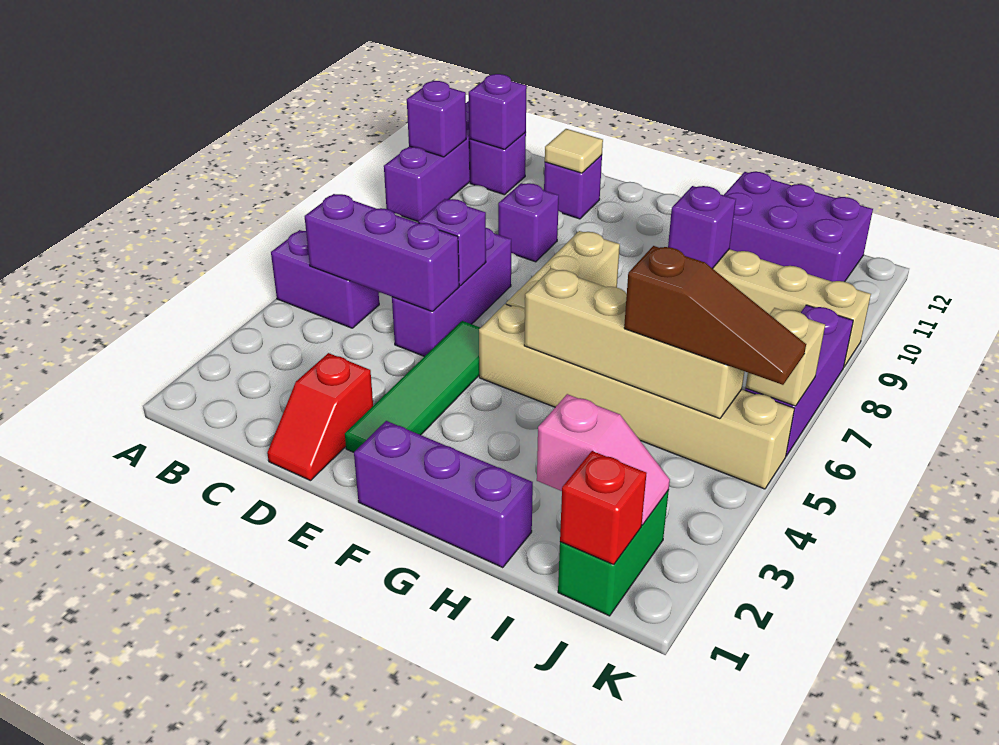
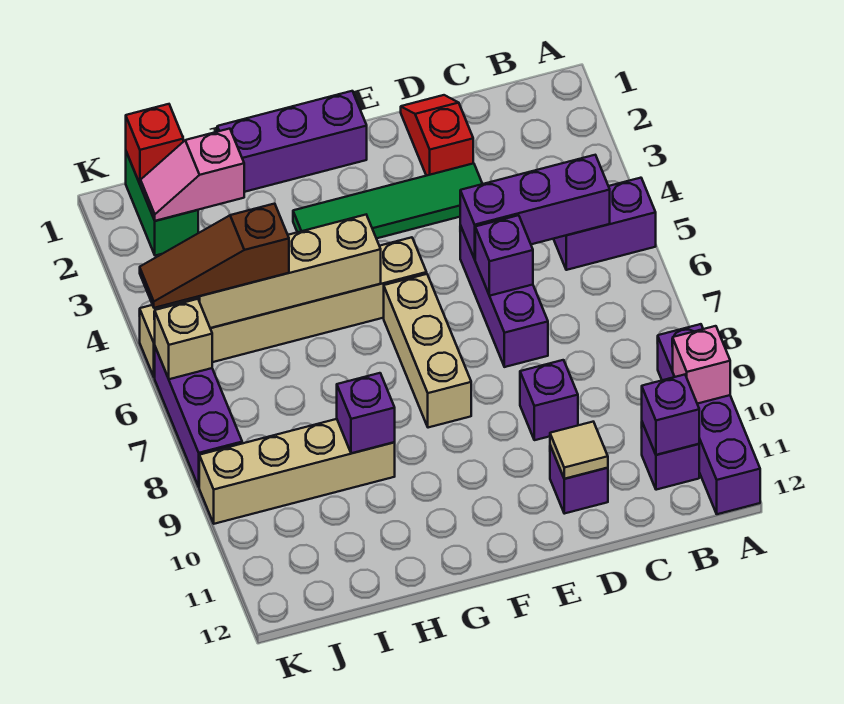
purple 1x1 brick [407,81,466,157] -> pink 1x1 brick [673,326,730,404]
green 1x4 tile [345,321,480,452] -> green 1x4 tile turned to [293,163,482,239]
purple 2x3 brick [724,172,873,282] -> none

